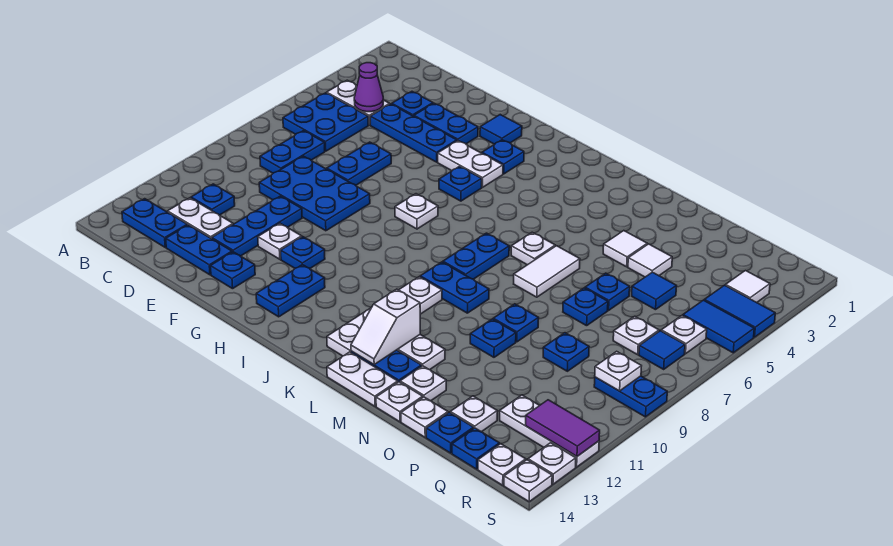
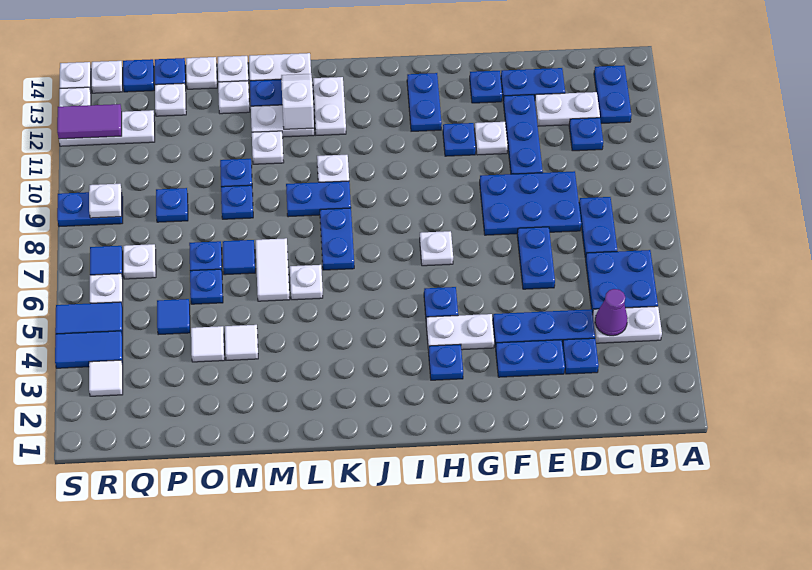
blue 1x2 plate [122,199,187,247] -> blue 1x2 plate turned to [594,65,632,124]
blue 1x1 tile [480,115,522,144] -> blue 1x1 tile moved to [223,240,255,275]
none -> white 1x1 plate [252,131,284,164]

